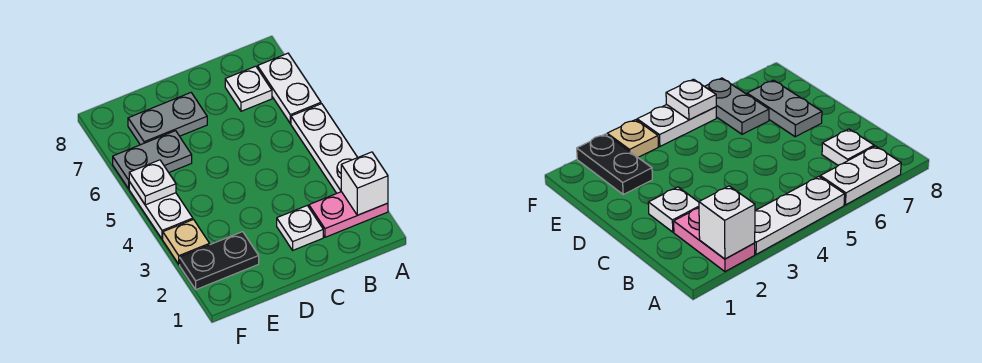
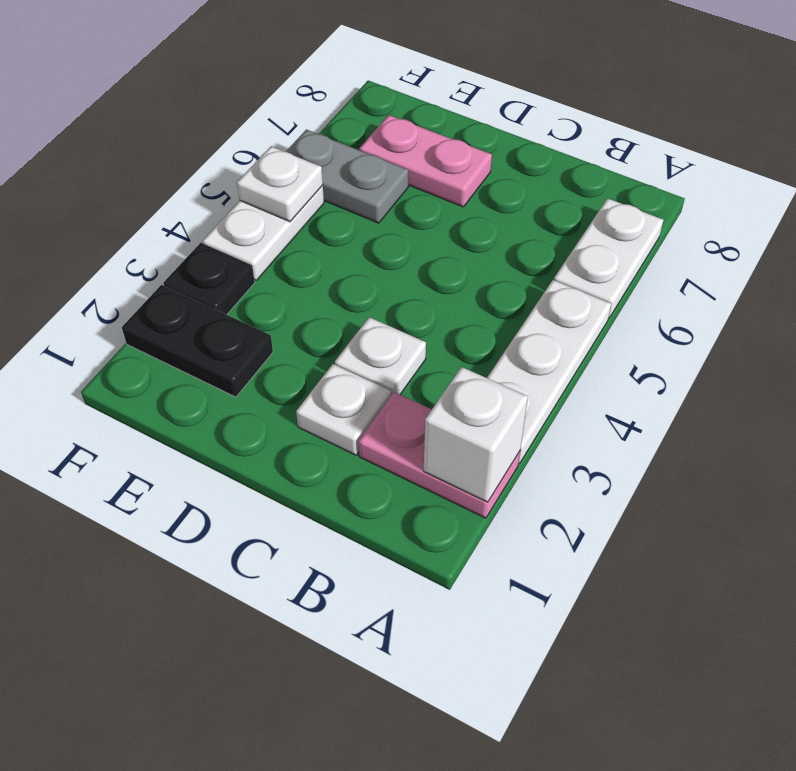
white 1x1 plate [225,66,272,111] -> white 1x1 plate moved to [335,317,426,396]
grey 1x2 plate [128,93,207,145] -> pink 1x2 plate [359,115,492,207]
tan 1x1 plate [163,220,210,264] -> black 1x1 plate [163,243,255,315]

